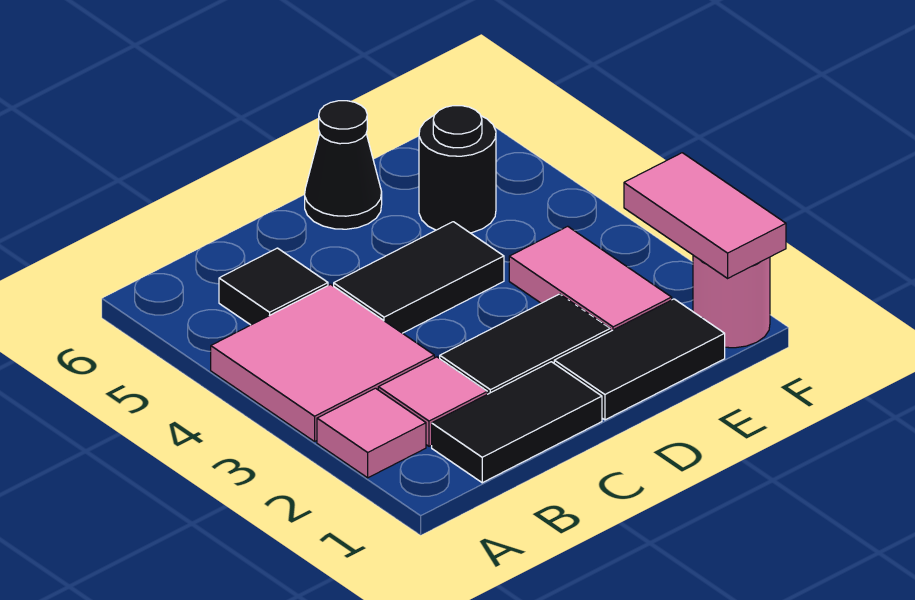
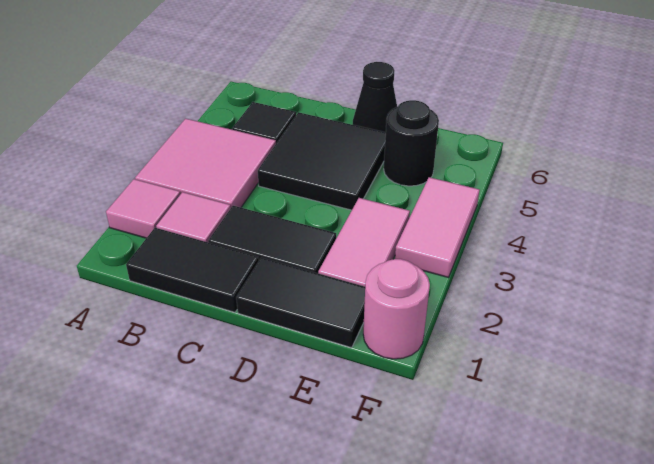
black 1x2 tile [334,222,504,333] -> black 2x2 tile [258,112,386,210]
pink 1x2 tile [624,153,786,278] -> pink 1x2 tile moved to [395,177,480,278]

